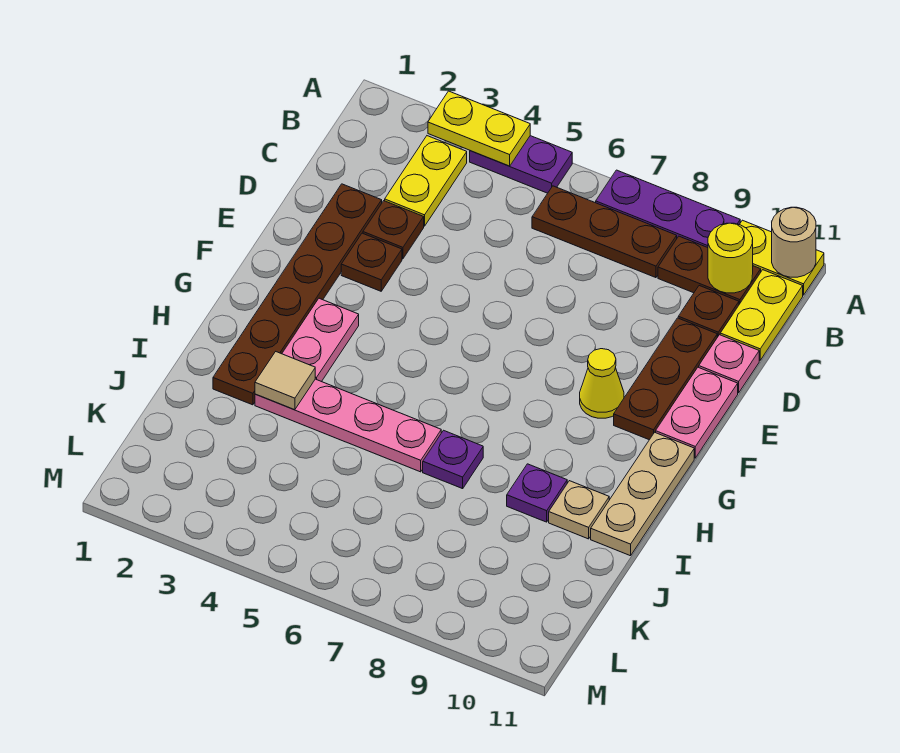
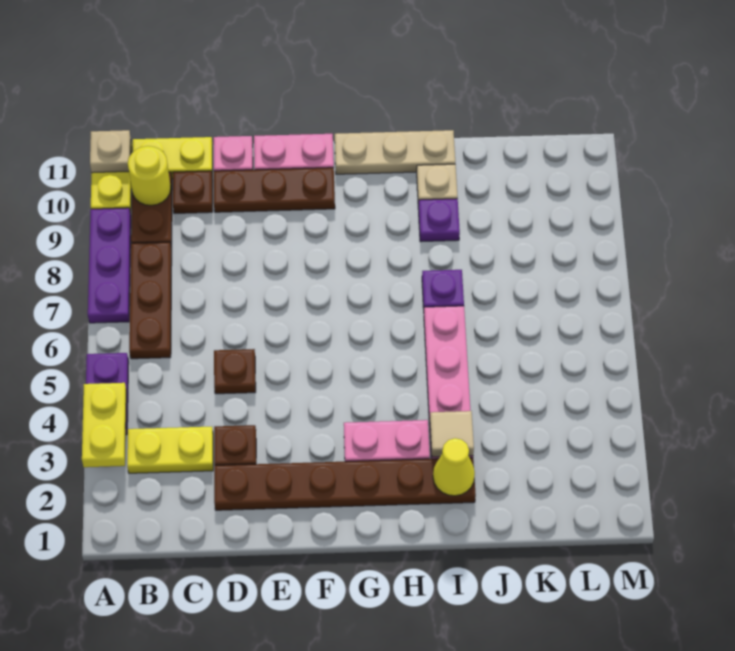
tan 1x1 round brick [772,207,816,277] -> tan 1x1 plate [90,130,131,173]
brown 1x1 plate [341,233,402,291] -> brown 1x1 plate moved to [214,349,256,394]
yellow 1x1 cone [580,349,624,418] -> yellow 1x1 cone moved to [433,438,475,496]

